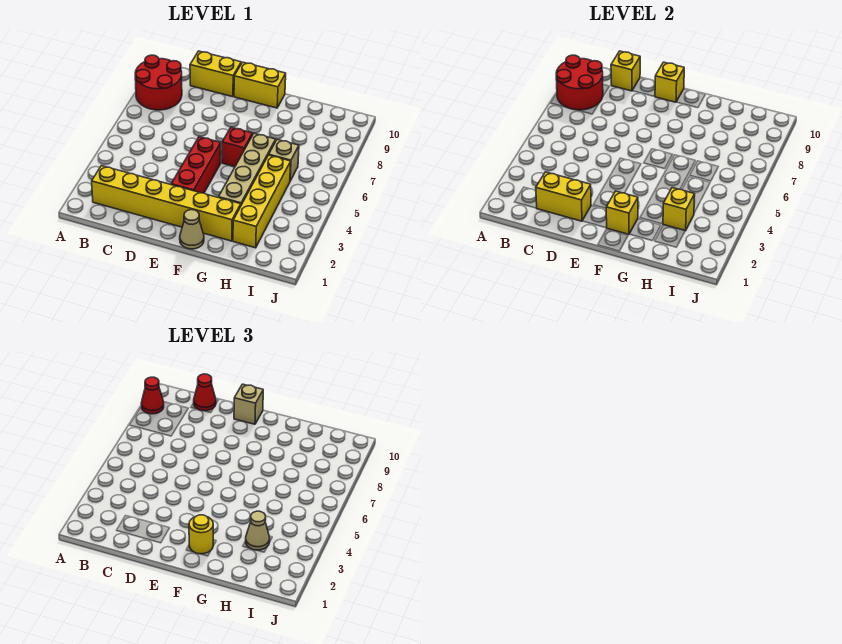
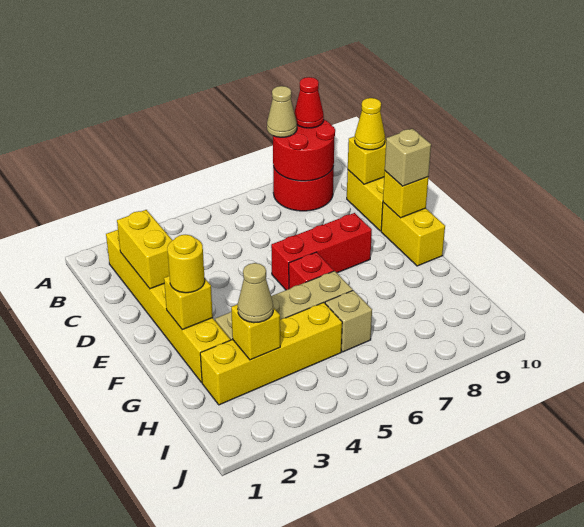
red 1x1 cone [194,374,216,411] -> yellow 1x1 cone [355,98,385,150]
red 1x3 brick [171,137,221,193] -> red 1x3 brick moved to [271,213,372,290]
tan 1x1 cone [180,210,204,249] -> tan 1x1 cone moved to [267,86,297,137]

